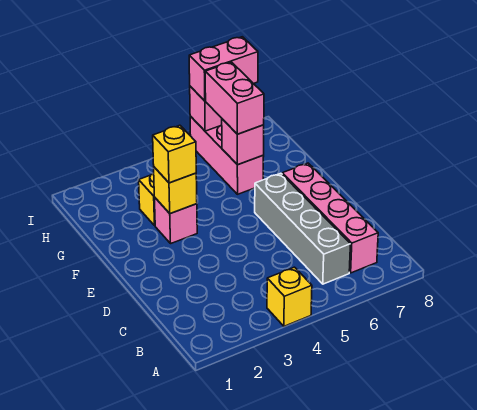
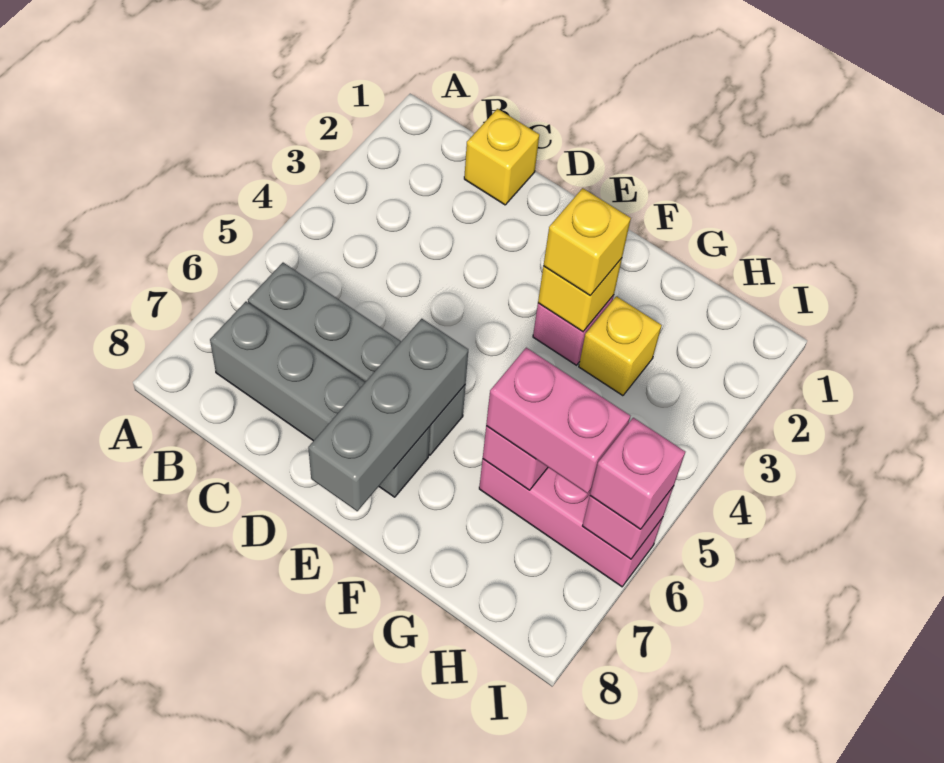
yellow 1x1 brick [267,267,312,326] -> yellow 1x1 brick moved to [464,109,539,205]
pink 1x4 brick [282,163,378,273] -> grey 1x4 brick [210,302,430,497]
none -> grey 1x3 brick [308,319,468,511]
pink 1x2 brick [189,37,258,101] -> pink 1x1 brick [590,418,685,529]

